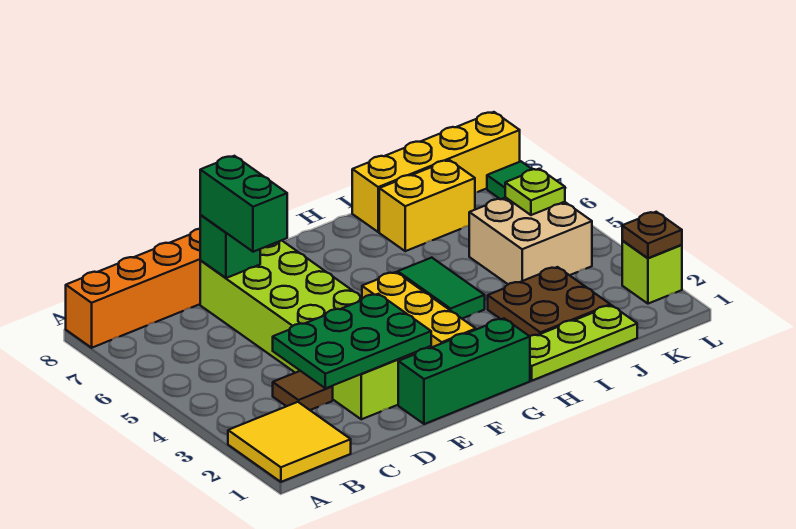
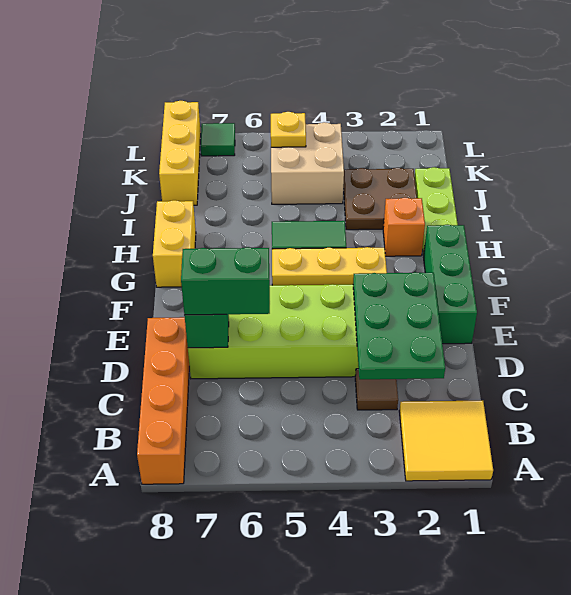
none -> orange 1x1 brick [383,198,425,256]
yellow 1x2 brick [379,160,475,251] -> yellow 1x2 brick moved to [153,200,196,287]
yellow 1x4 brick [352,112,520,232] -> yellow 1x3 brick [159,101,201,205]
lime 1x1 plate [505,169,565,215] -> yellow 1x1 plate [271,112,306,147]
lime 1x1 brick [622,241,682,304] -> none
brown 1x1 plate [622,212,682,258] -> none

